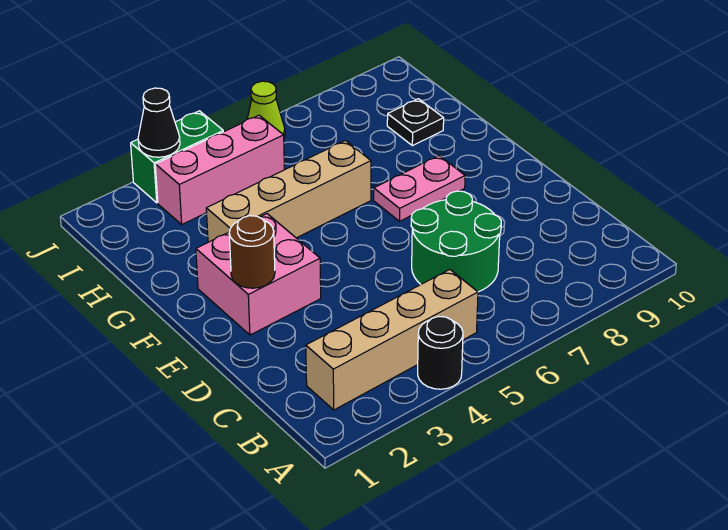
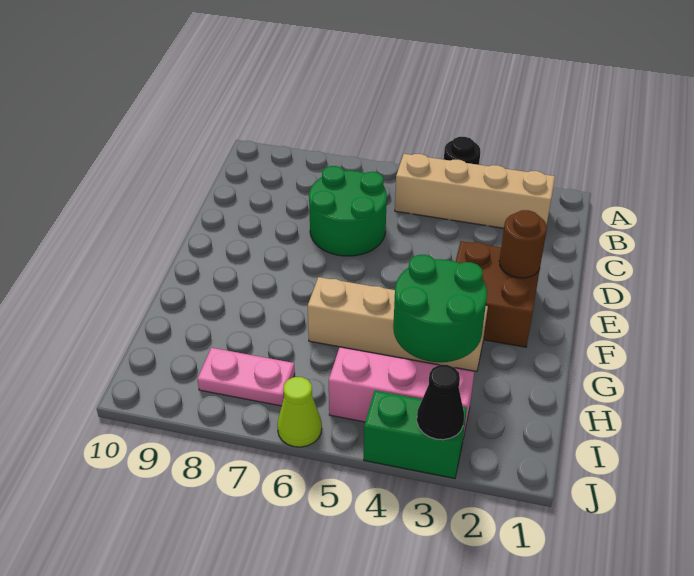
pink 2x2 brick [196,214,321,335] -> brown 2x2 brick [455,241,540,347]
pink 1x2 plate [374,156,465,221] -> pink 1x2 plate moved to [197,348,295,406]
none -> green 2x2 round brick [393,255,487,362]
black 1x1 plate [387,99,444,146] -> none

